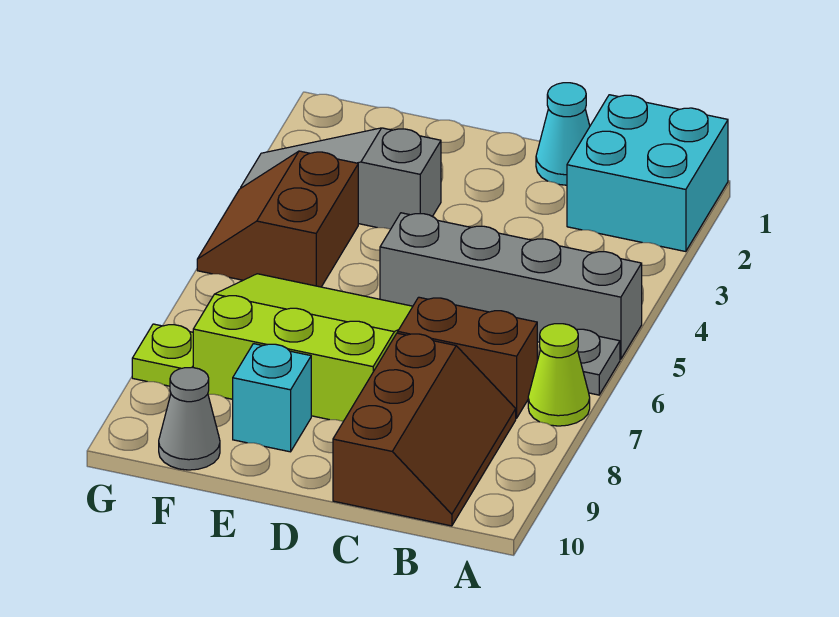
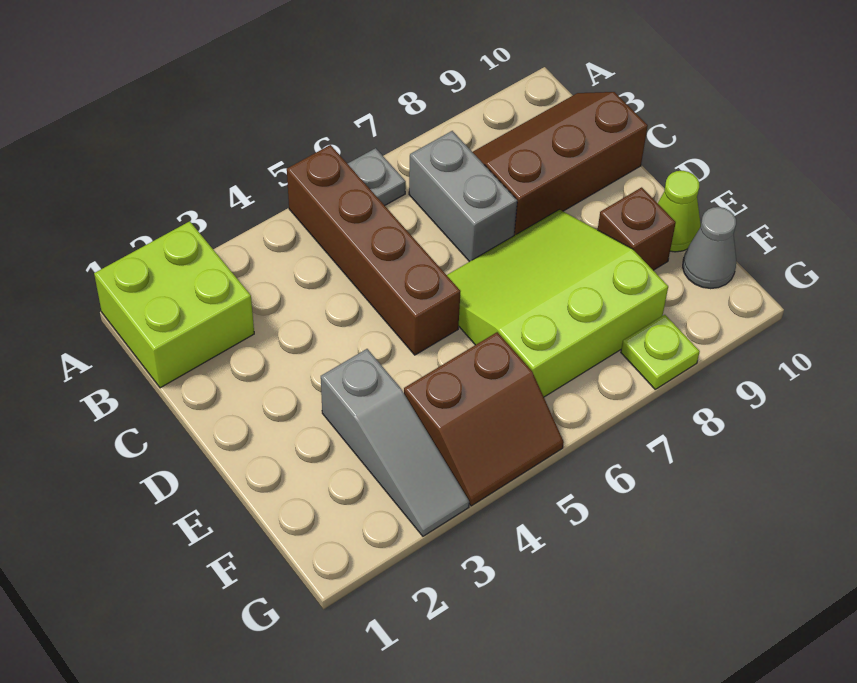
cyan 2x2 brick [567,95,728,252] -> lime 2x2 brick [94,221,254,388]
grey 1x4 brick [380,213,642,359] -> brown 1x4 brick [287,145,461,355]
lime 1x1 cone [528,324,590,426] -> lime 1x1 cone moved to [658,171,701,252]
brown 1x2 brick [398,297,537,418] -> grey 1x2 brick [409,131,517,262]
cyan 1x1 cone [536,83,590,185] -> none
lime 3x3 slope [193,274,413,421] -> lime 3x3 slope turned to [447,210,668,397]
cyan 1x1 brick [233,344,311,452] -> brown 1x1 brick [598,187,676,270]

